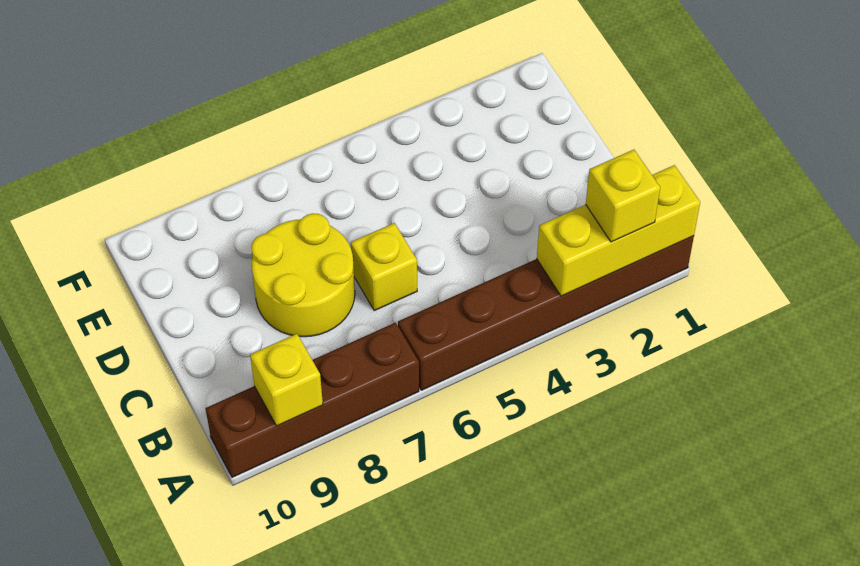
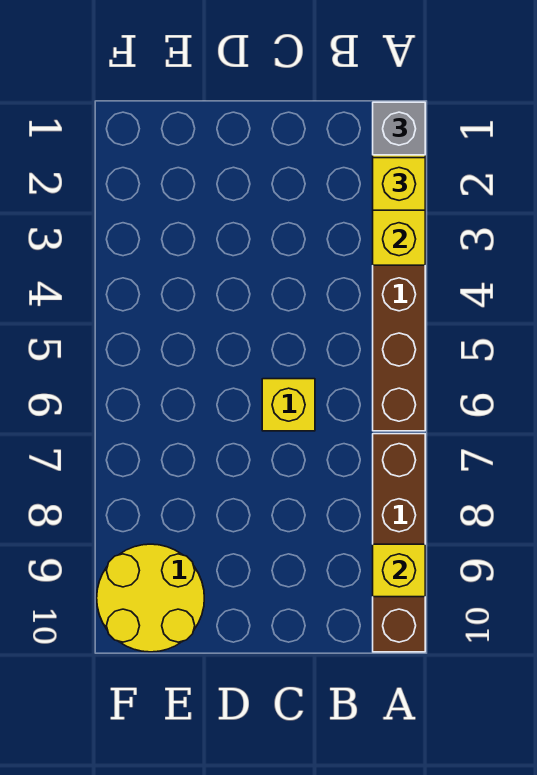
none -> grey 1x1 brick [373,102,425,155]
yellow 2x2 round brick [251,213,355,337] -> yellow 2x2 round brick moved to [97,544,204,652]

